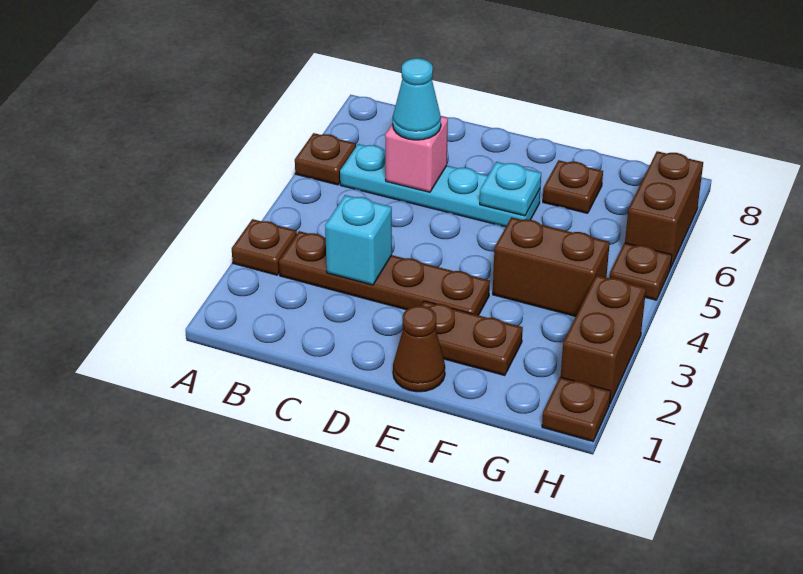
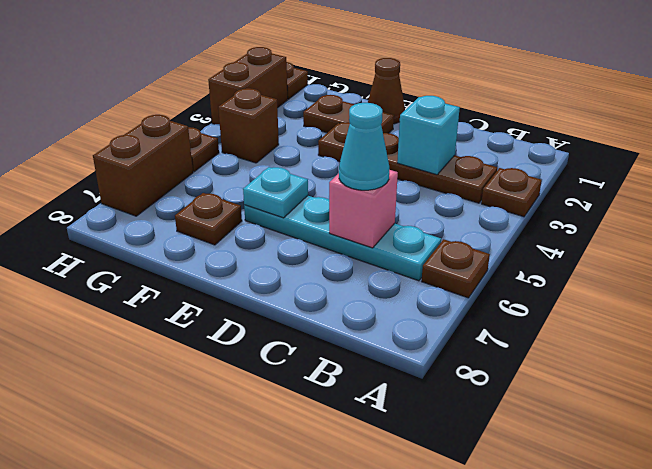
brown 1x2 brick [493,217,610,316] -> brown 1x1 brick [218,88,279,163]

